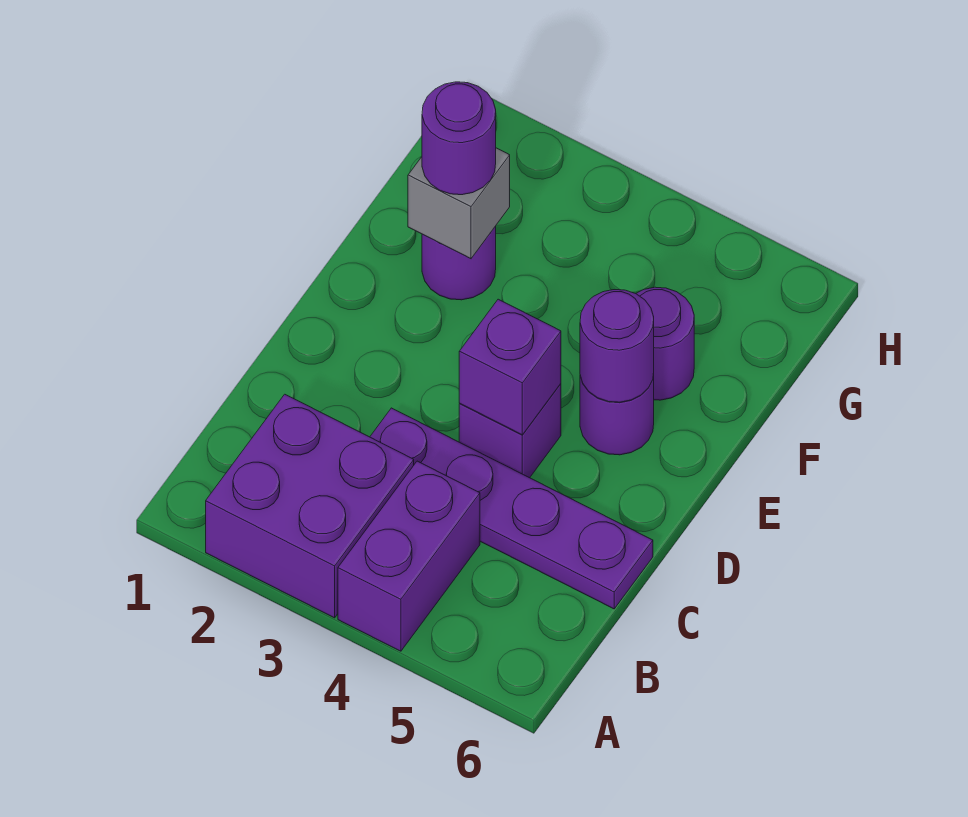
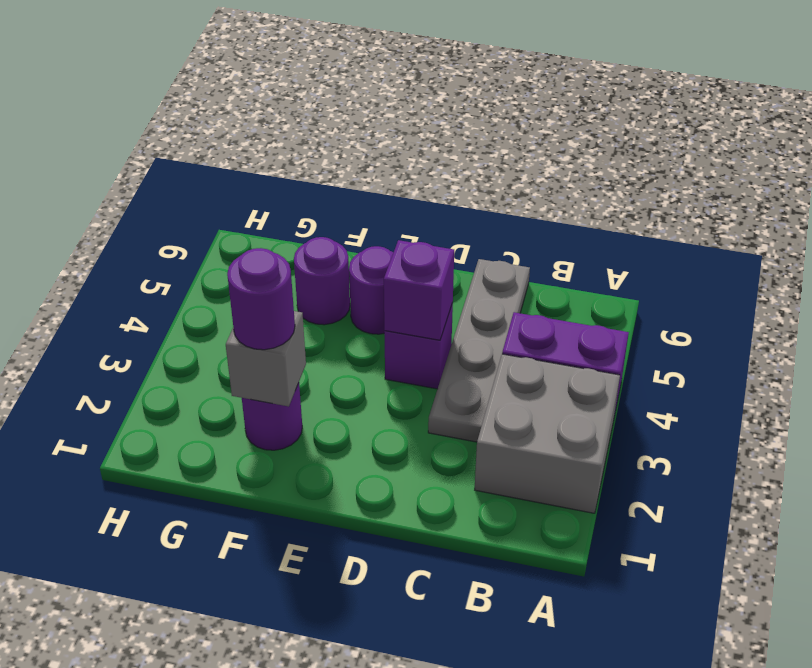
purple 2x2 brick [206,394,414,618] -> grey 2x2 brick [475,354,620,513]
purple 1x4 plate [370,408,653,609] -> grey 1x4 plate [428,259,530,442]
purple 1x1 round brick [580,290,654,402] -> none

